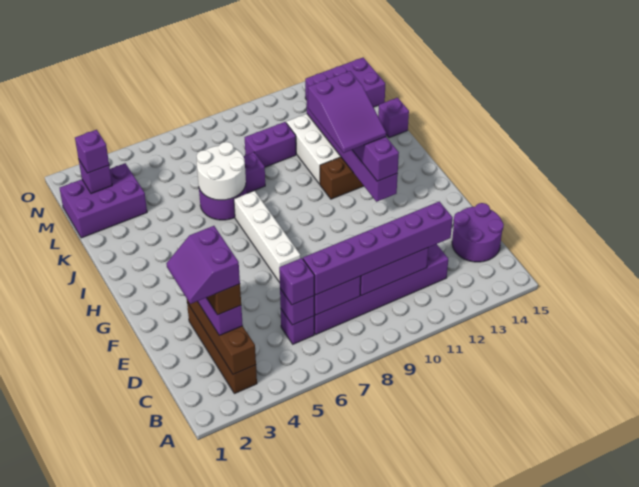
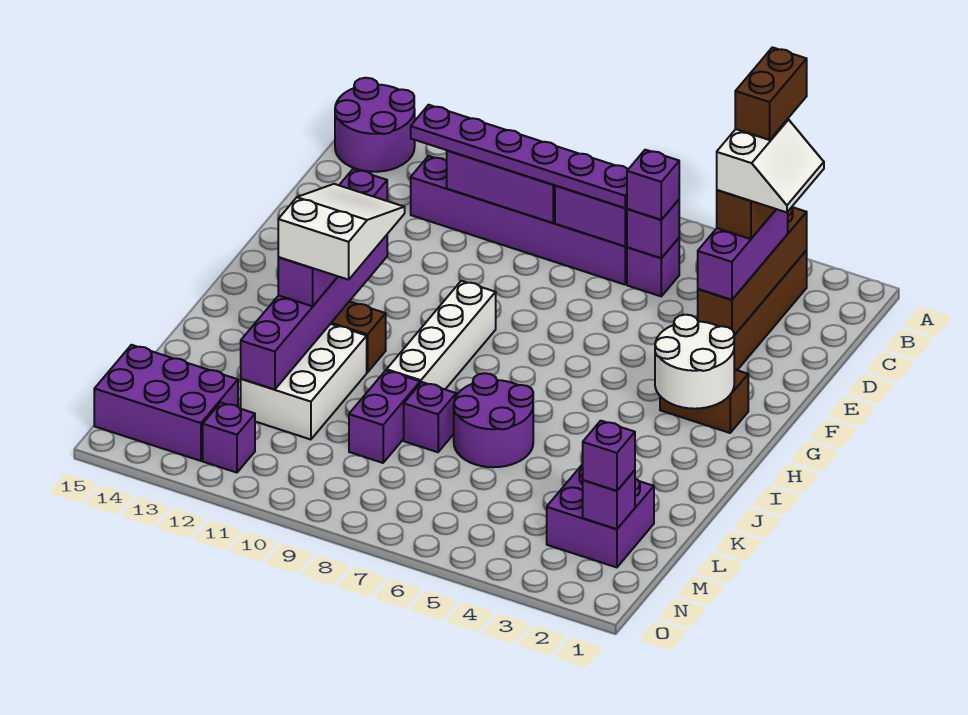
none -> brown 1x2 brick [735,47,807,140]
purple 2x2 slope [166,226,240,304] -> white 2x2 slope [717,119,824,212]
purple 1x6 brick [303,201,453,295] -> purple 1x6 plate [411,105,628,208]
purple 2x2 round brick [452,203,504,262] -> purple 2x2 round brick moved to [335,78,415,172]
white 1x4 brick [234,191,300,282] -> white 1x4 brick moved to [387,281,496,389]
none -> brown 1x2 brick [660,369,748,433]
purple 2x3 slope [308,71,386,153] -> white 2x3 slope [278,184,405,280]
white 2x2 round brick [197,142,246,200] -> white 2x2 round brick moved to [655,315,734,409]
purple 1x1 brick [378,98,409,138] -> purple 1x1 brick moved to [203,403,255,473]
purple 2x3 brick [60,163,147,238] -> purple 2x2 brick [547,464,654,567]
purple 1x2 brick [245,122,296,167] -> purple 1x2 brick turned to [349,370,420,463]

